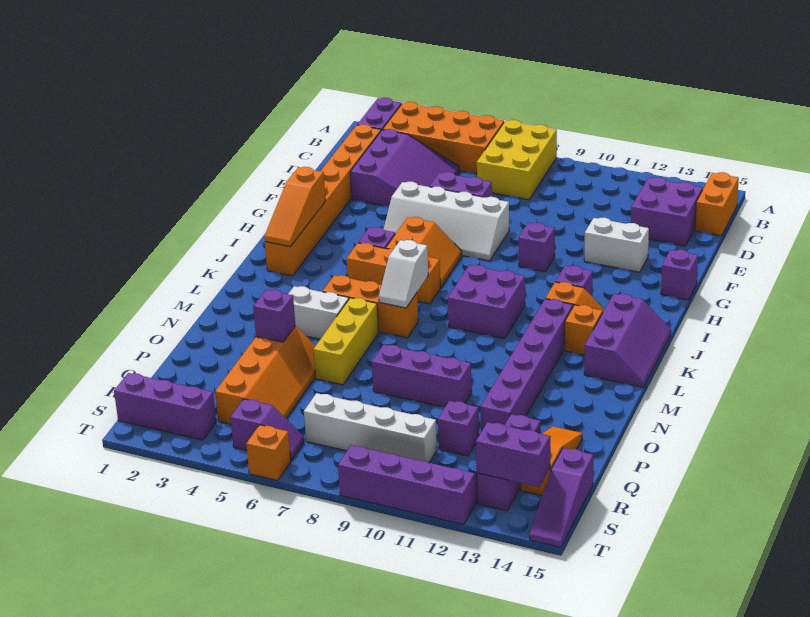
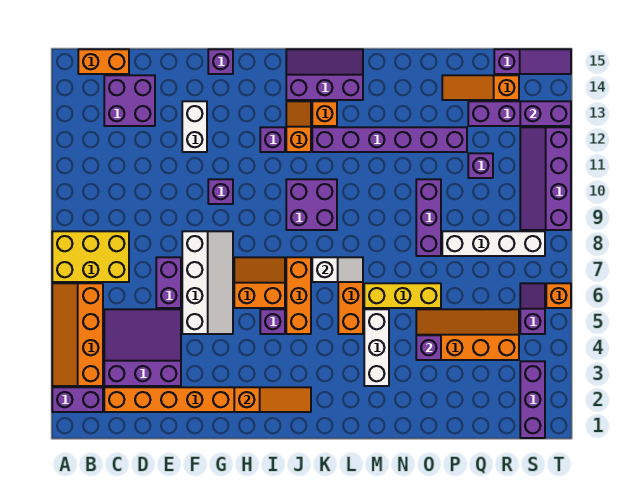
orange 2x4 brick [383,102,504,174] -> orange 2x4 slope [52,283,103,386]
white 1x2 brick [288,286,349,339] -> white 1x3 brick [364,309,389,386]
white 1x4 brick [304,393,437,463] -> white 1x4 brick turned to [442,231,545,256]
purple 1x2 brick [476,422,550,487] -> purple 1x2 brick turned to [520,101,571,126]

